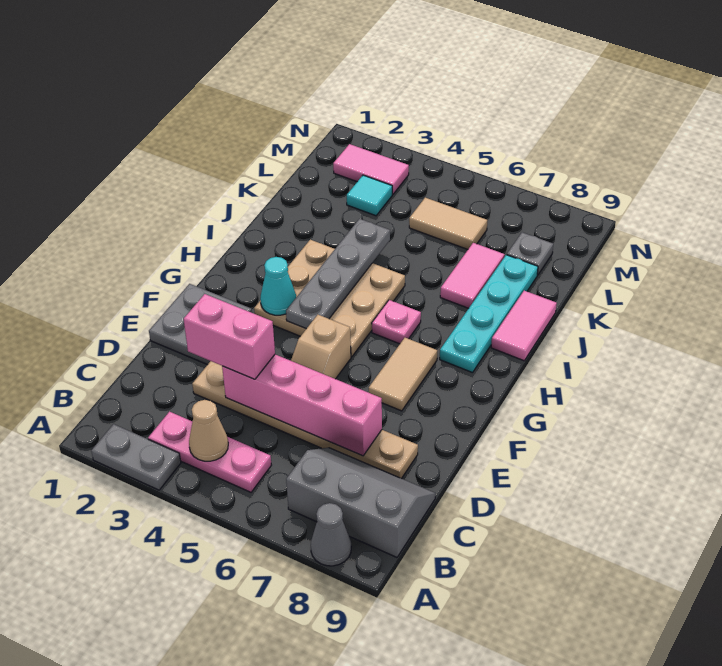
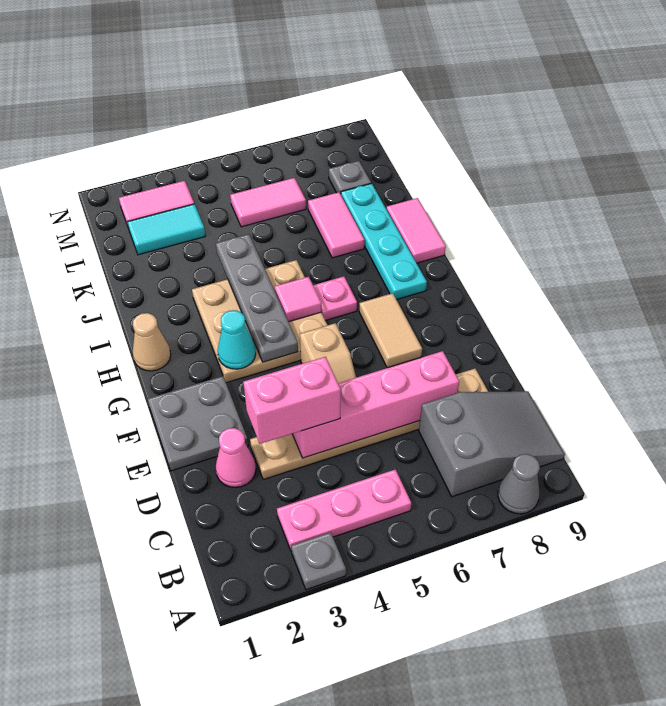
grey 1x2 plate [91,424,181,490] -> grey 1x1 plate [291,532,346,590]
tan 1x1 cone [189,400,228,461] -> tan 1x1 cone moved to [133,313,171,371]
grey 2x3 slope [286,448,435,557] -> grey 2x3 slope turned to [419,391,565,497]
none -> pink 1x1 cone [216,428,256,487]
none -> pink 1x1 tile [275,277,321,322]
cyan 1x1 tile [347,175,392,216] -> cyan 1x2 tile [127,204,205,255]
tan 1x2 tile [409,198,487,249] -> pink 1x2 tile [230,178,306,227]

